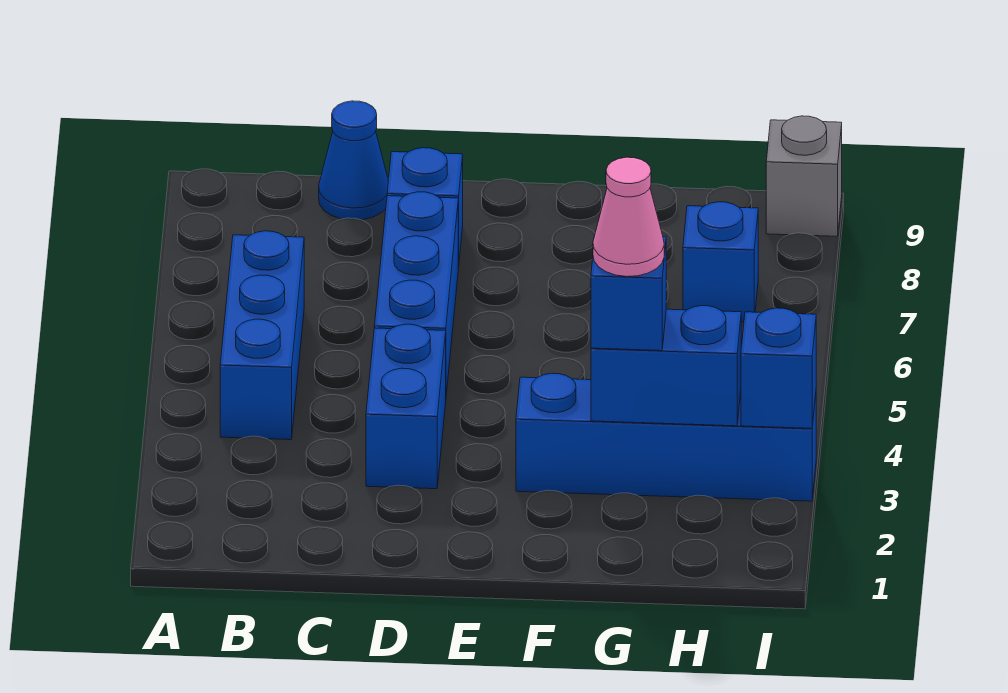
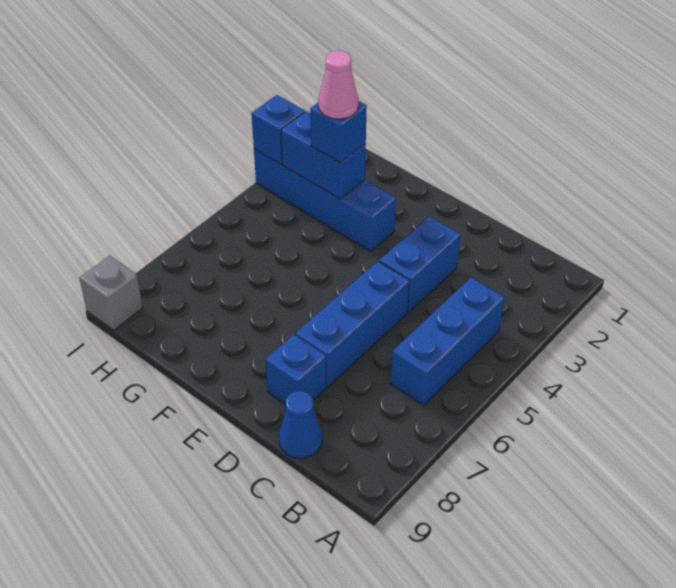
blue 1x1 brick [683,202,758,322] -> none

